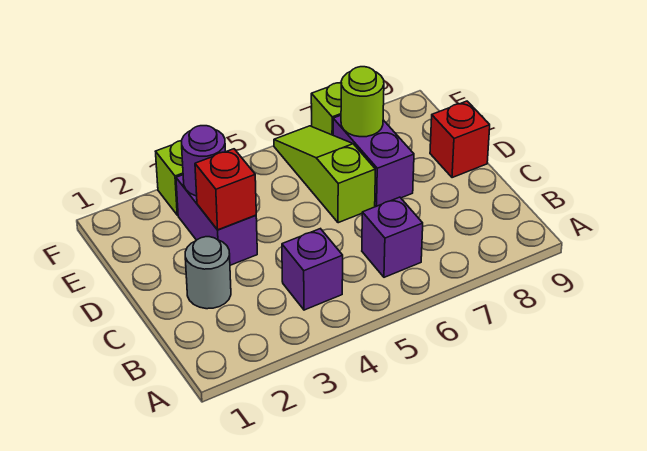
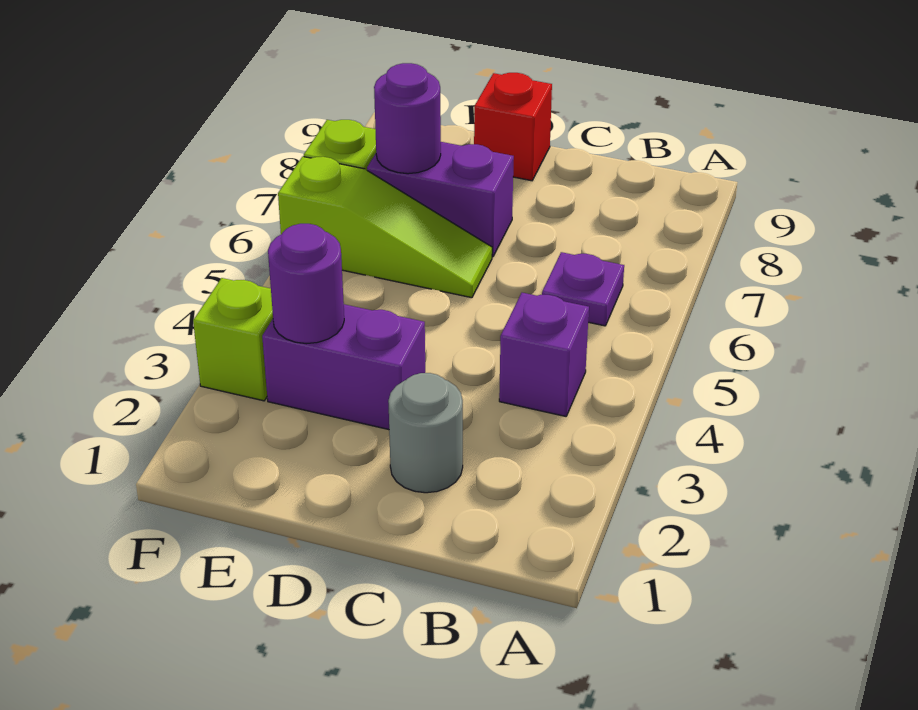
purple 1x1 brick [362,197,423,277] -> purple 1x1 plate [542,252,624,326]
red 1x1 brick [195,149,256,230] -> none
lime 1x3 slope [274,126,375,223] -> lime 1x3 slope turned to [278,157,492,298]
lime 1x1 round brick [341,67,384,137] -> purple 1x1 round brick [374,63,441,174]

